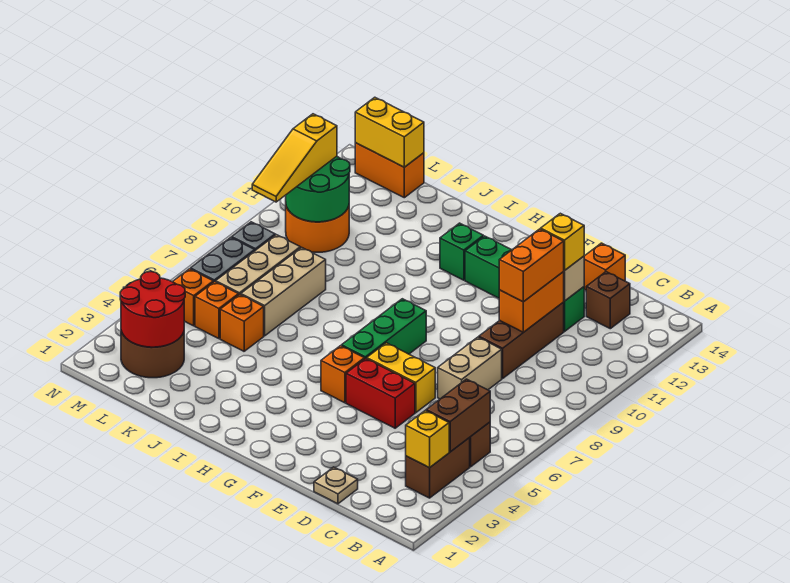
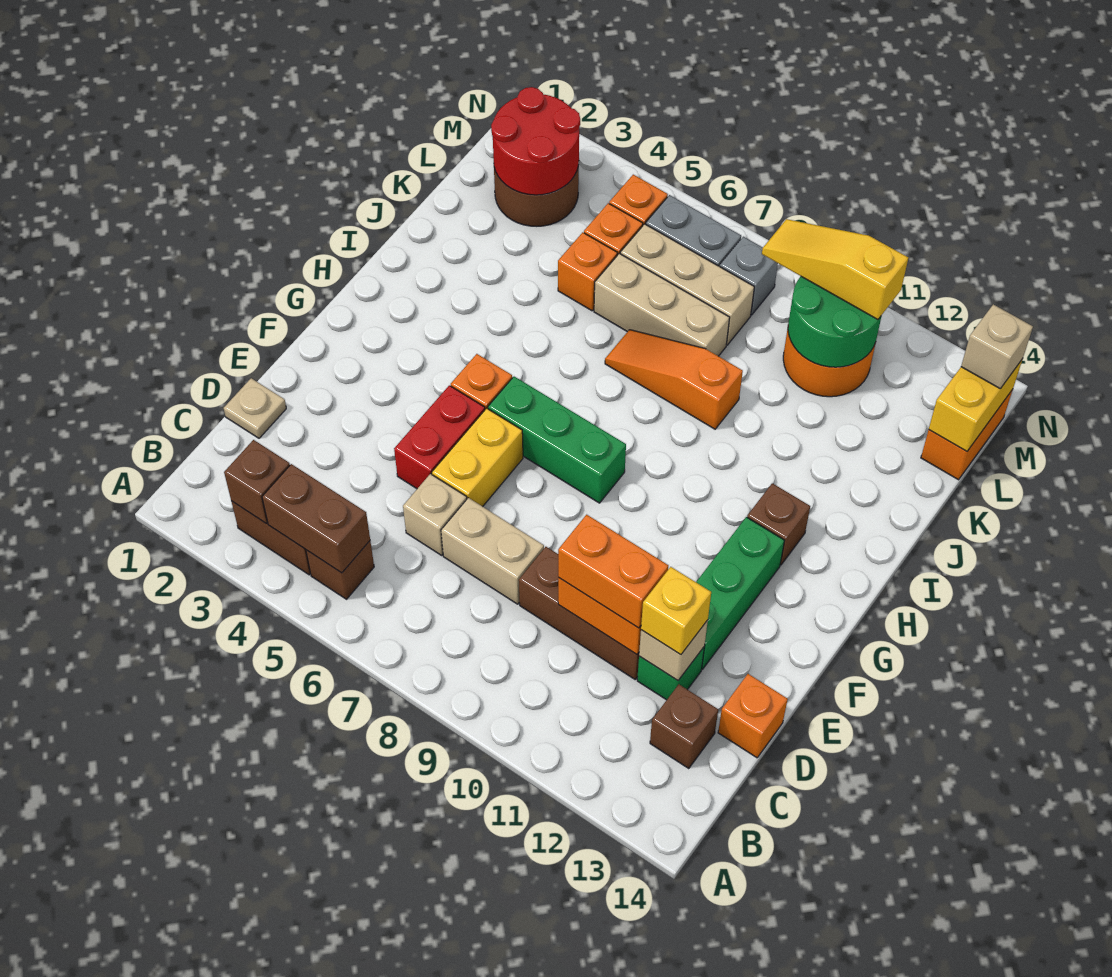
yellow 1x1 brick [406,411,449,468] -> brown 1x1 brick [224,440,290,523]
none -> tan 1x1 brick [403,474,467,555]
green 1x1 brick [440,223,483,280] -> brown 1x1 brick [747,483,810,565]
none -> orange 1x3 slope [605,330,743,429]
none -> tan 1x1 brick [961,304,1033,389]

